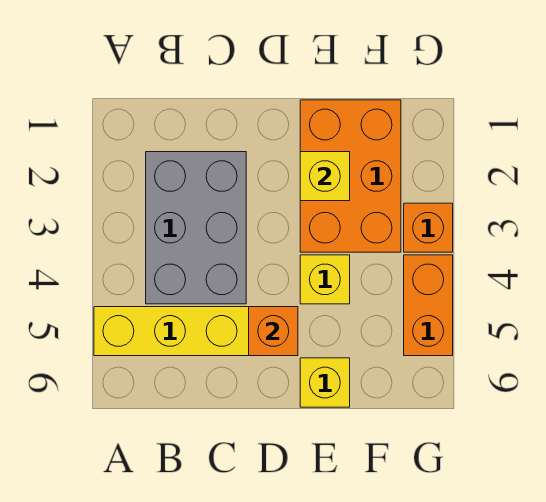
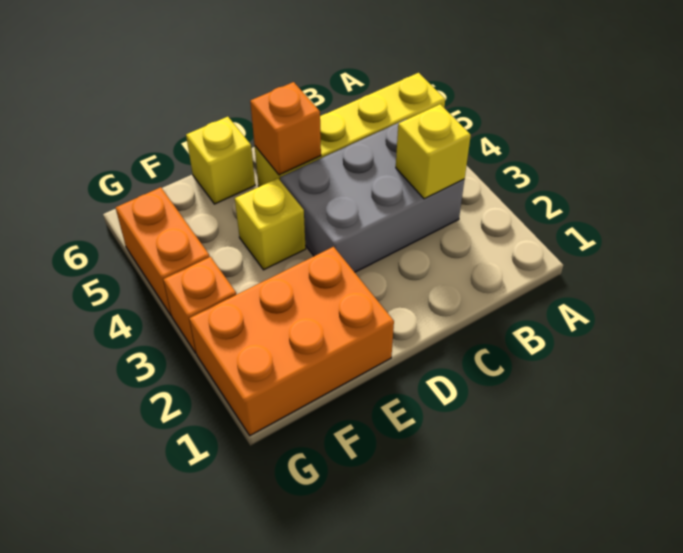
grey 2x3 brick [146,152,246,304] -> grey 2x3 brick turned to [280,119,464,272]
orange 2x3 brick [300,100,401,252] -> orange 2x3 brick turned to [189,247,394,436]
yellow 1x1 brick [300,152,350,201] -> yellow 1x1 brick moved to [396,104,471,199]

